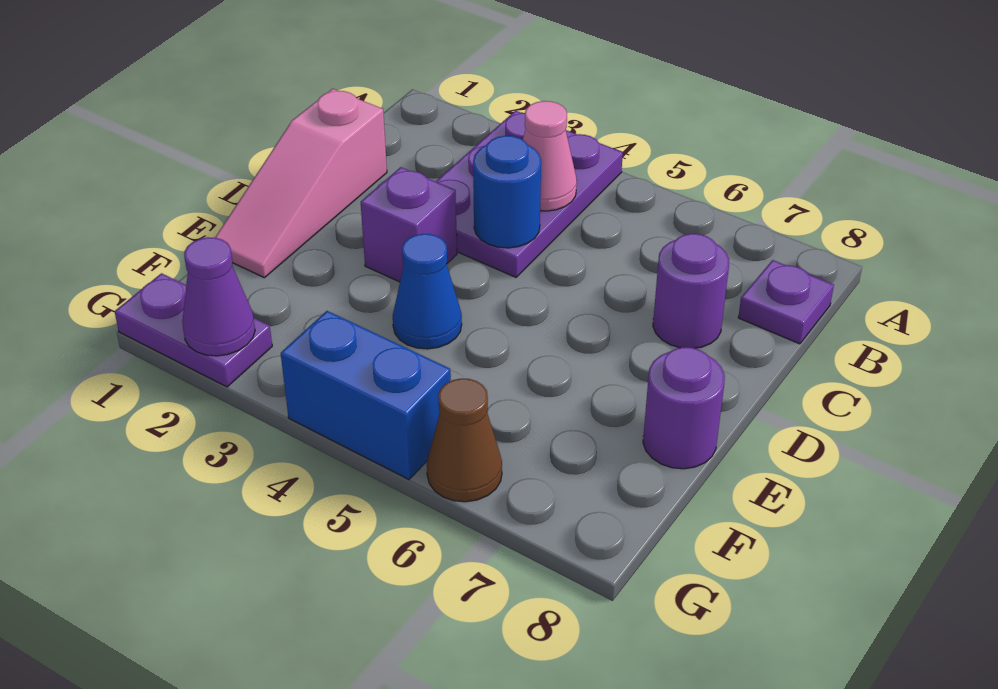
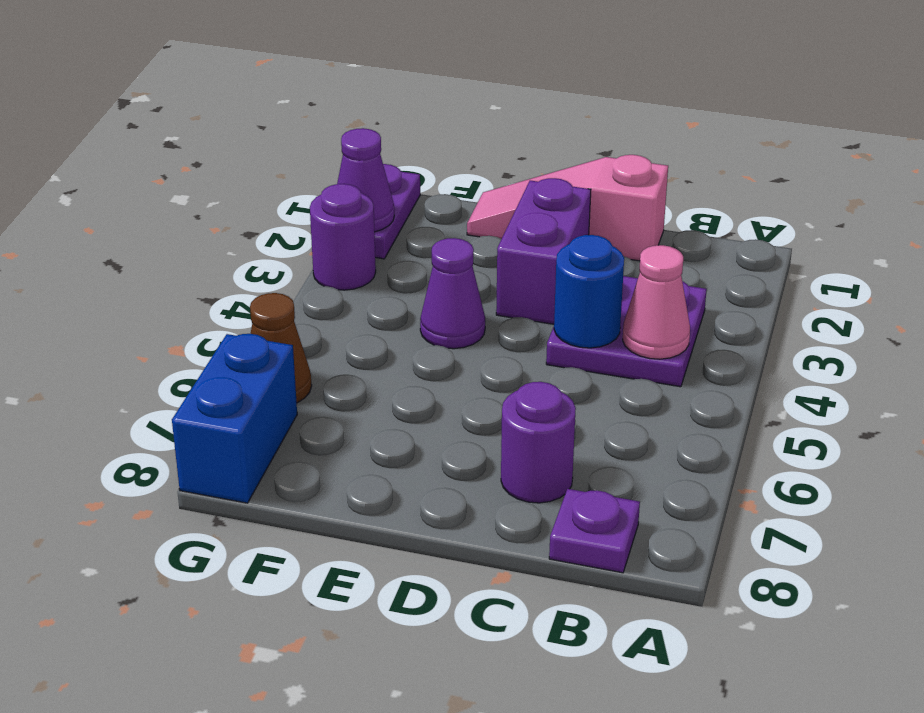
purple 2x3 plate [436,111,623,277] -> purple 2x2 plate [546,276,707,387]
purple 1x1 brick [361,167,457,282] -> purple 1x2 brick [496,178,591,324]
blue 1x1 cone [393,234,462,349] -> purple 1x1 cone [420,238,485,349]
purple 1x1 round brick [643,347,725,469] -> purple 1x1 round brick moved to [310,184,376,290]
blue 1x2 brick [281,311,451,479] -> blue 1x2 brick moved to [172,334,297,503]

